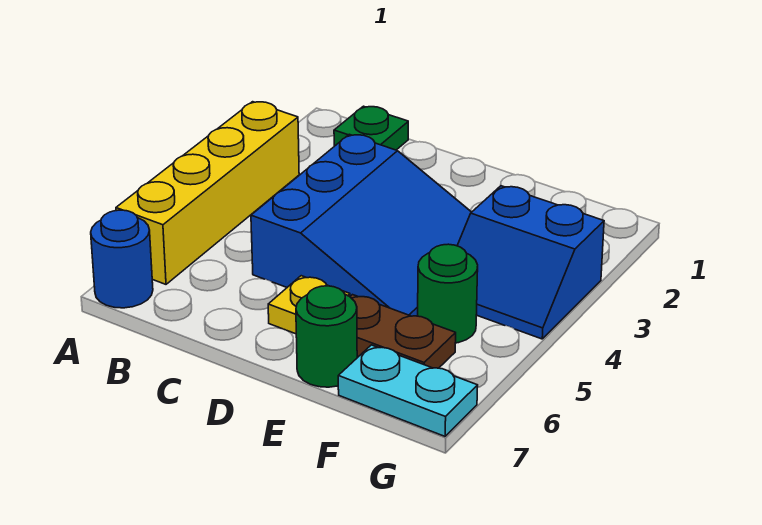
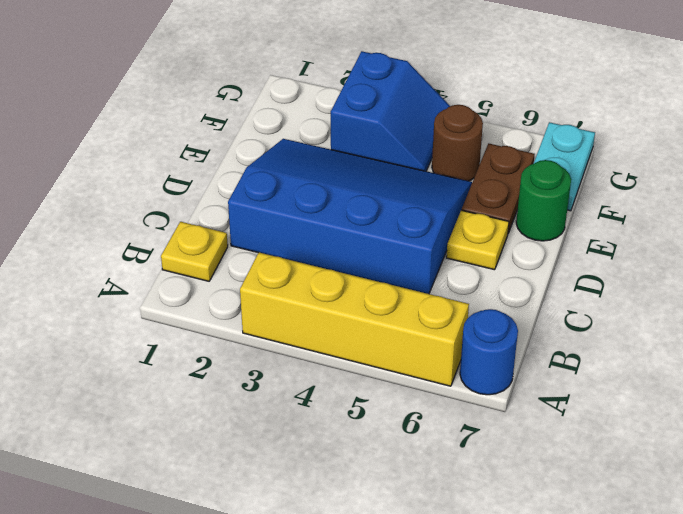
green 1x1 plate [334,106,408,150] -> yellow 1x1 plate [161,222,228,281]
blue 3x3 slope [251,134,471,316] -> blue 3x4 slope [228,139,472,294]
green 1x1 round brick [418,244,478,343] -> brown 1x1 round brick [432,105,483,181]

